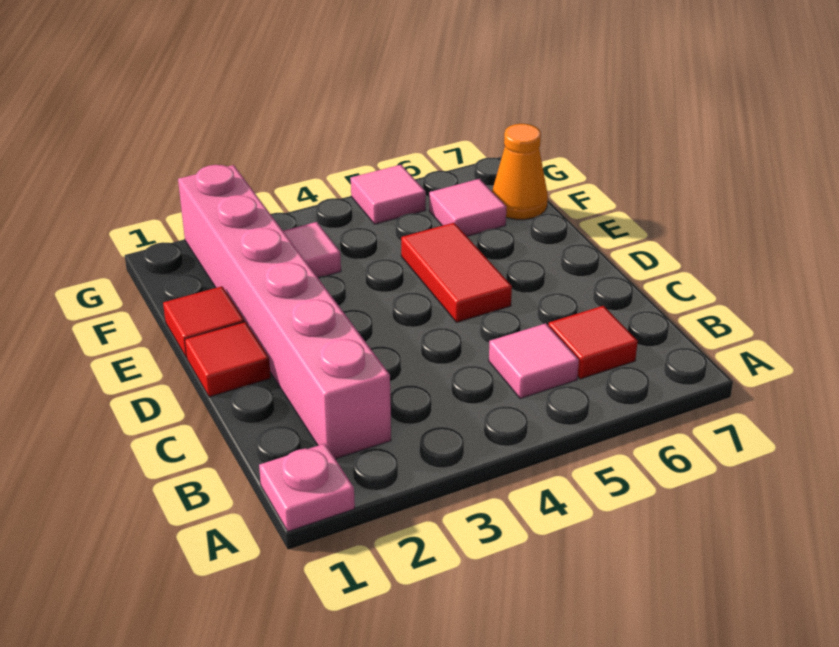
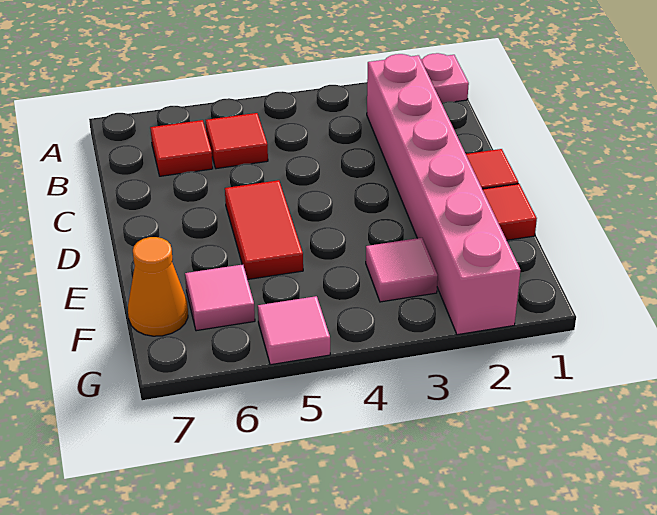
pink 1x1 tile [489,323,579,399] -> red 1x1 tile [206,113,268,169]

